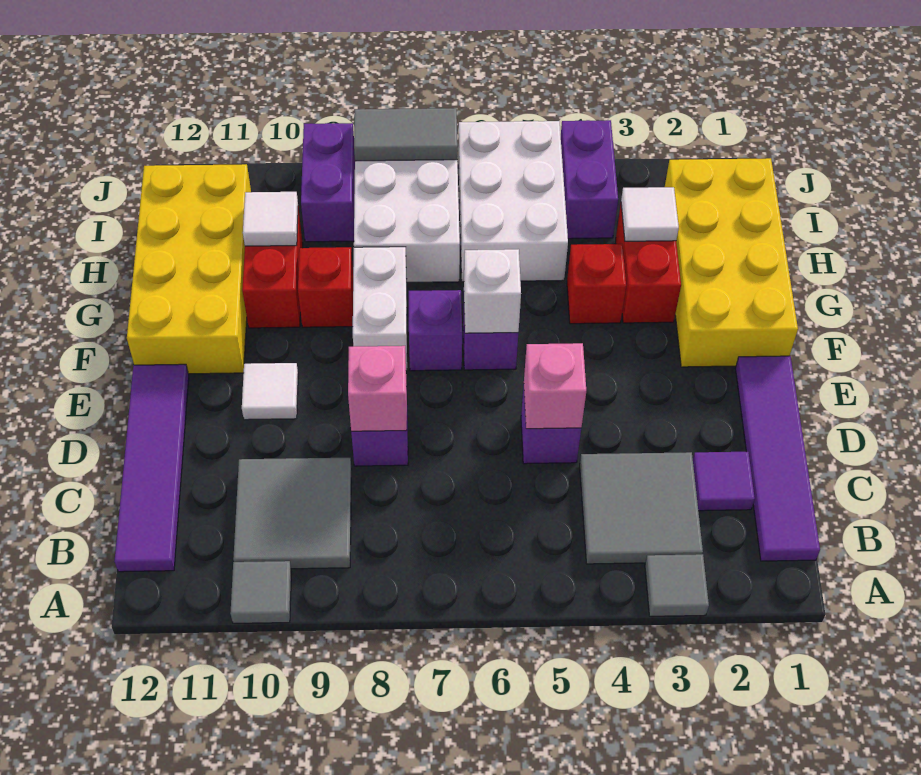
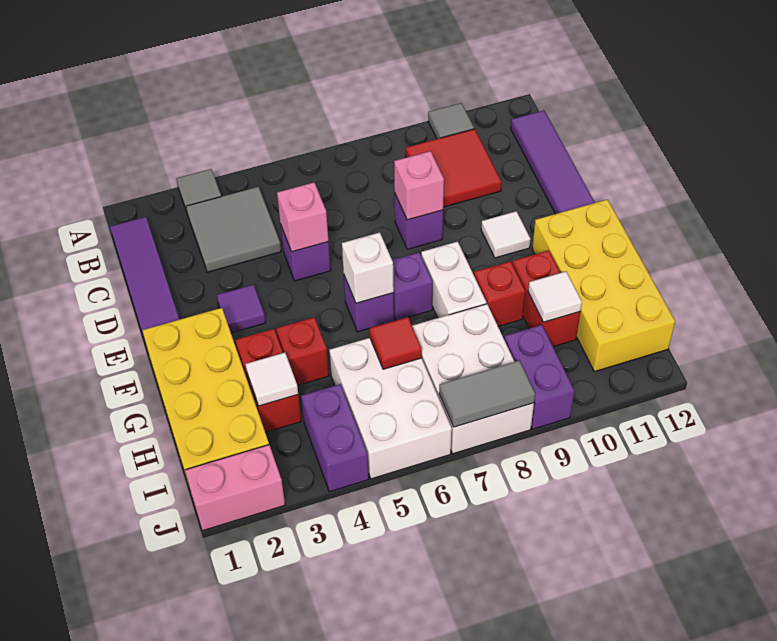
grey 2x2 tile [233,458,352,569] -> red 2x2 tile [406,129,502,207]
purple 1x1 tile [693,452,755,511] -> purple 1x1 tile moved to [217,285,266,333]
none -> red 1x1 tile [370,317,422,369]
none -> pink 1x2 brick [185,445,285,531]

